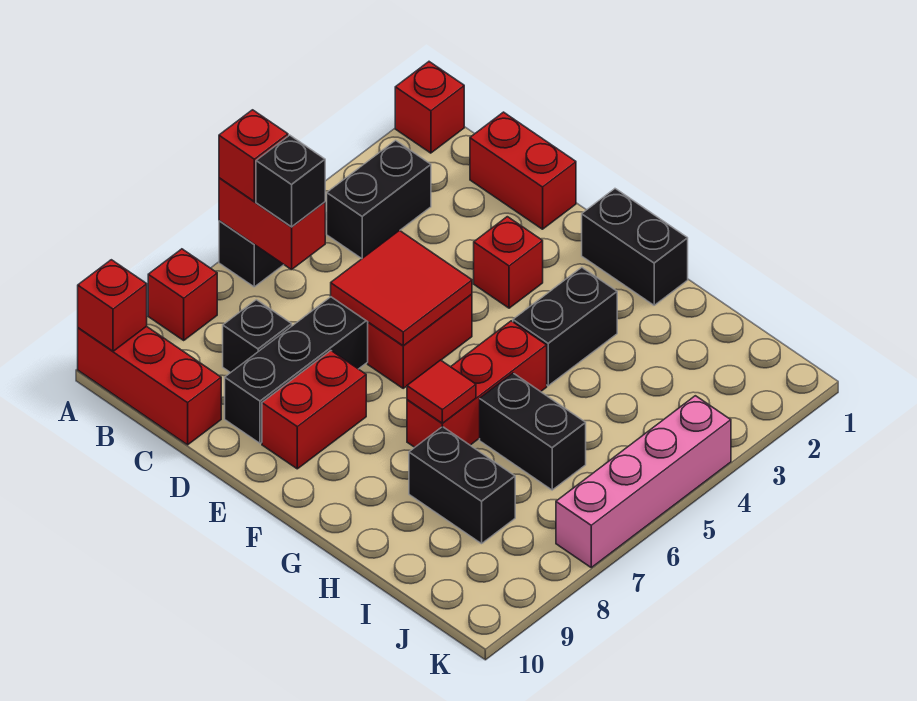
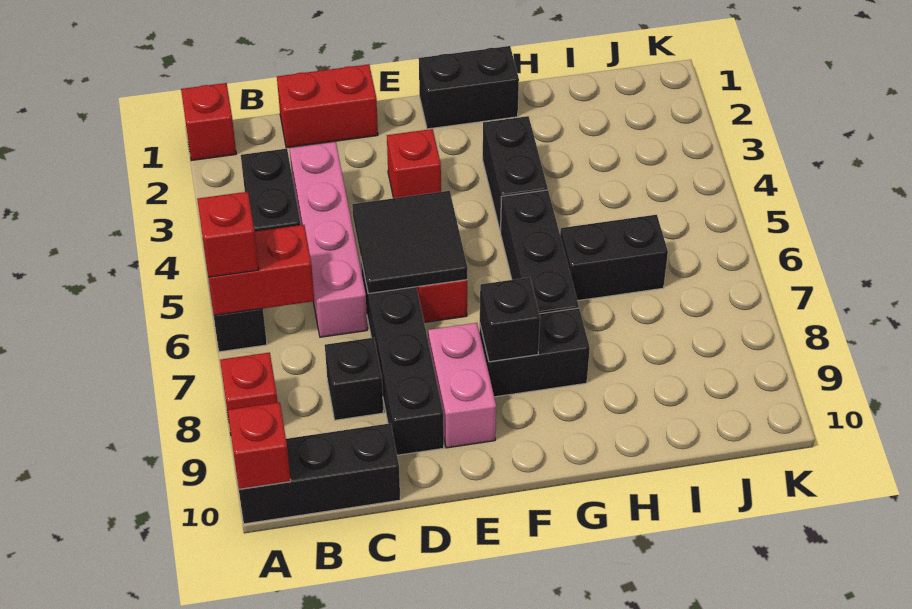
red 1x3 brick [78,326,221,445] -> black 1x3 brick [237,423,400,524]
black 1x1 brick [256,135,325,227] -> black 1x1 brick moved to [480,277,540,362]
red 2x2 tile [331,230,472,346] -> black 2x2 tile [352,191,468,294]
red 1x2 brick [262,351,366,469] -> pink 1x2 brick [428,323,496,448]
red 1x3 brick [407,321,547,447] -> black 1x3 brick [501,190,579,314]
red 1x1 tile [407,360,476,423] -> none
black 1x2 brick [409,426,515,544] -> black 1x2 brick moved to [479,308,590,397]
pink 1x4 brick [556,396,731,568] -> pink 1x4 brick moved to [290,142,367,337]

